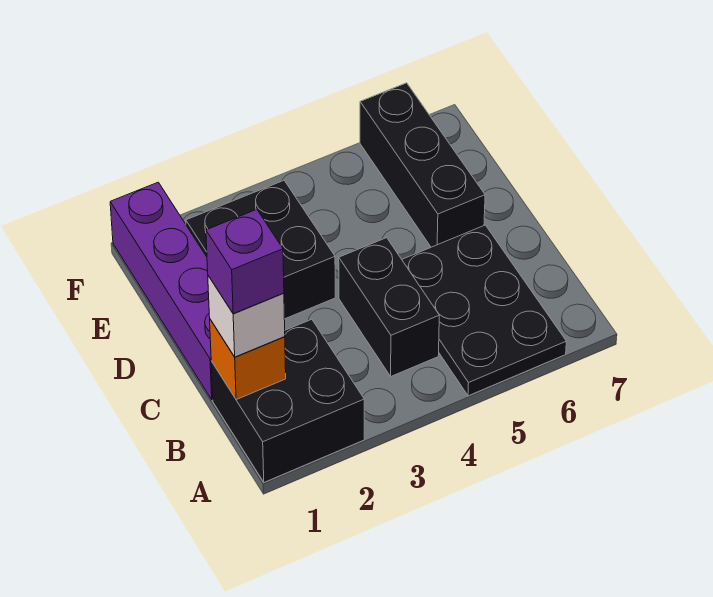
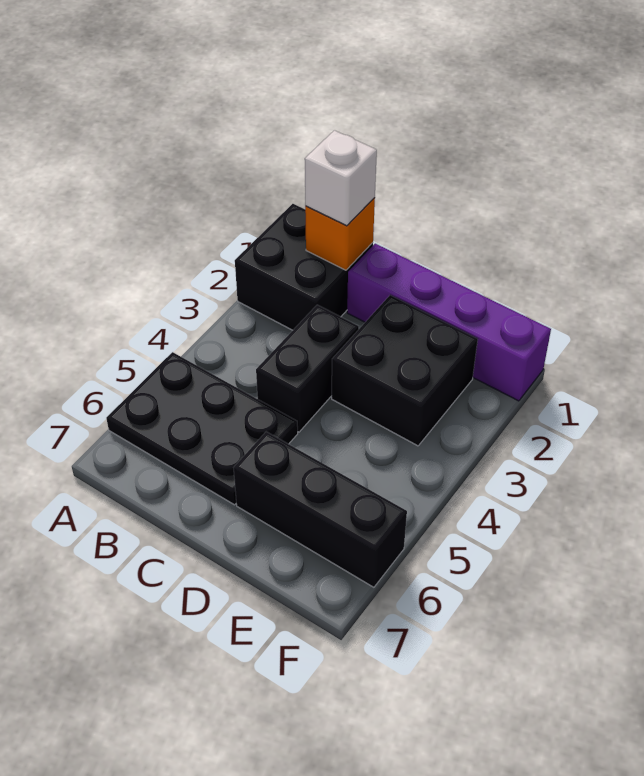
purple 1x1 brick [206,209,284,314] -> none
black 1x2 brick [339,238,439,376] -> black 1x2 brick turned to [256,305,359,432]

